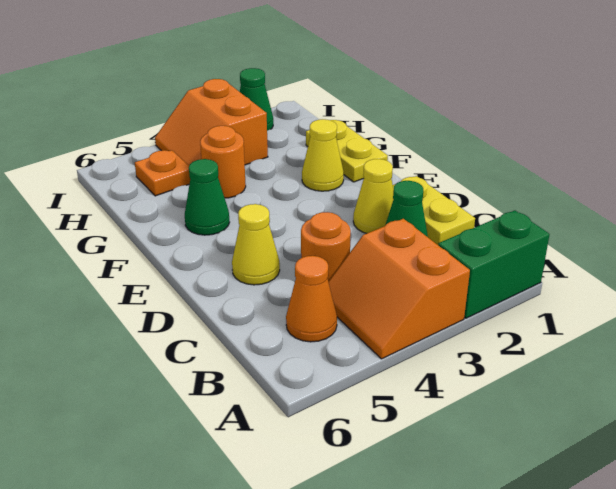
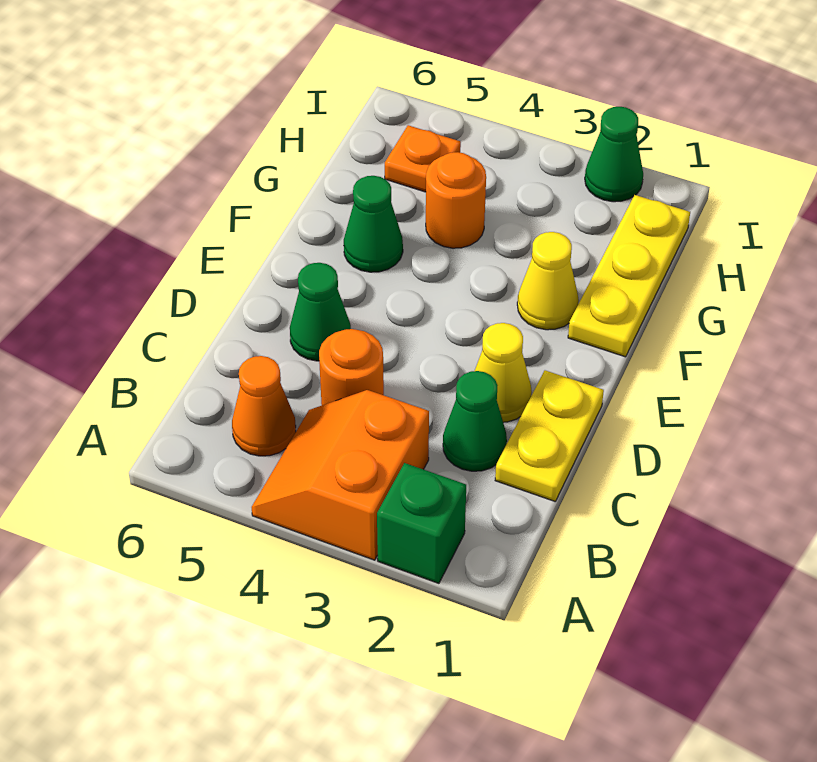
green 1x2 brick [438,211,550,318] -> green 1x1 brick [377,463,466,583]
yellow 1x1 cone [232,204,280,285] -> green 1x1 cone [290,263,351,361]
yellow 1x2 plate [306,120,388,182] -> yellow 1x3 plate [568,195,690,357]
orange 2x2 slope [155,79,268,165] -> none

